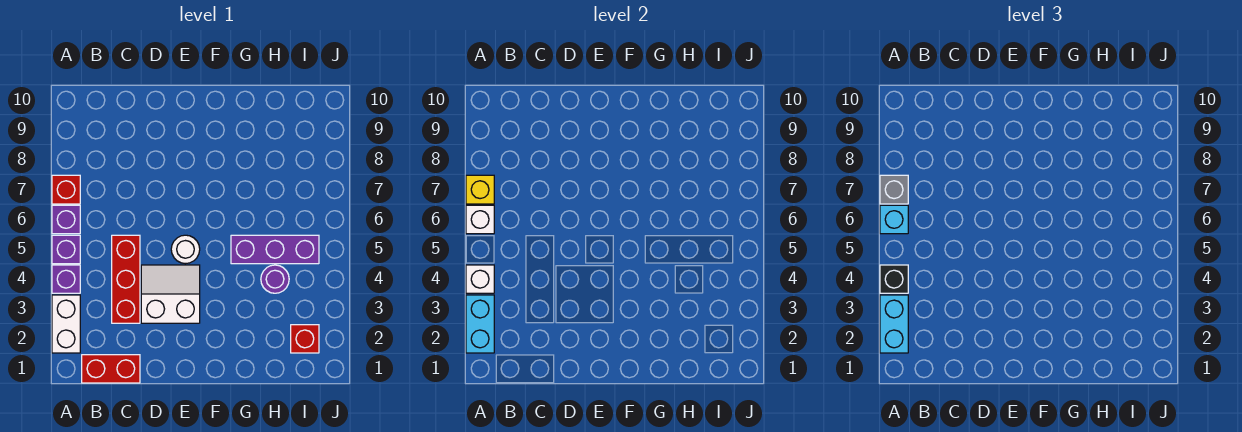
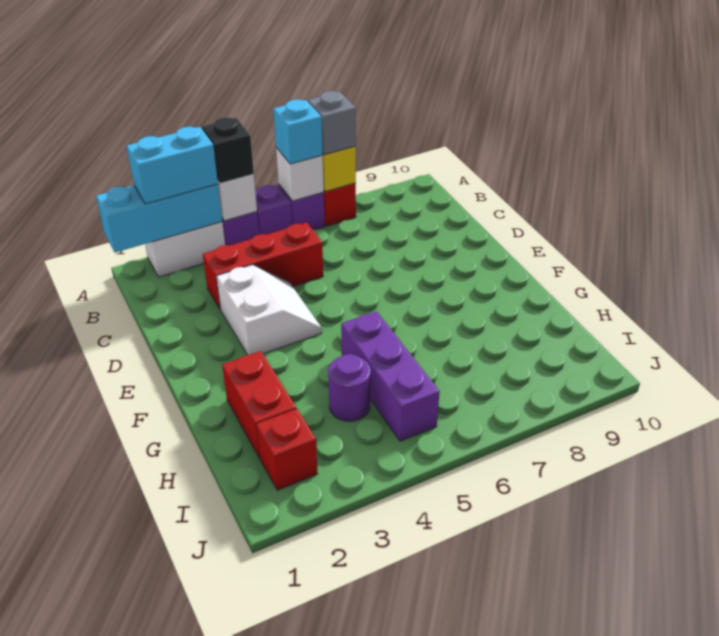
cyan 1x2 brick [466,295,494,353] -> cyan 1x3 brick [96,184,222,252]
red 1x2 brick [82,355,140,383] -> red 1x2 brick moved to [222,351,296,458]
white 1x1 round brick [171,235,200,264] -> none

